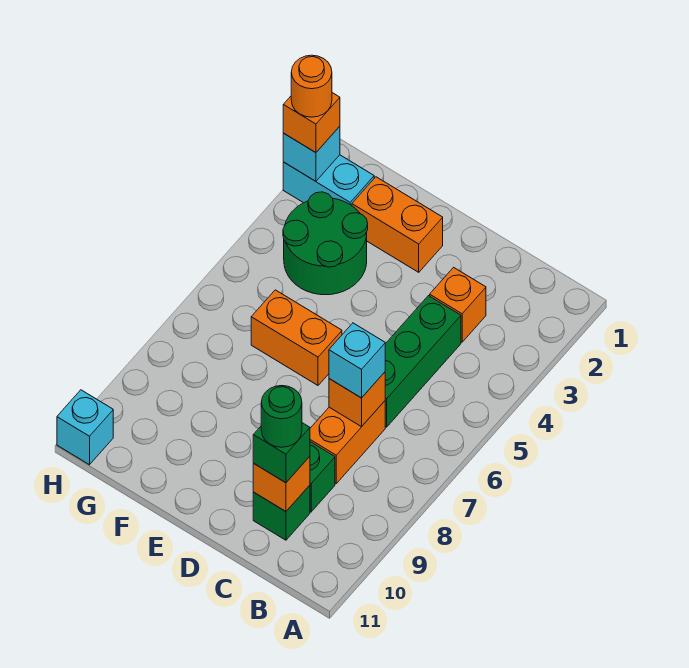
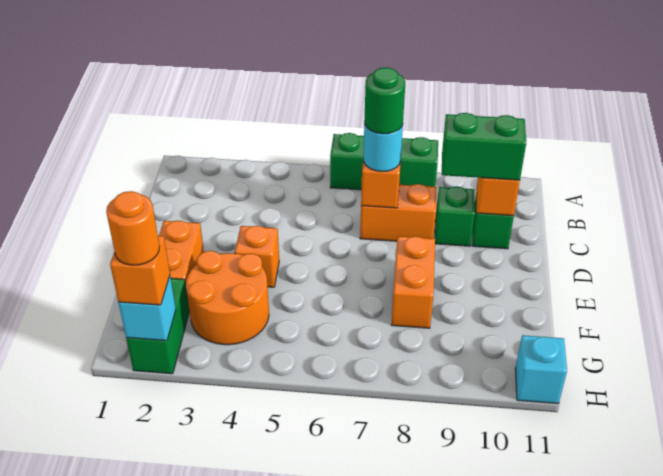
orange 1x1 brick [430,267,486,342] -> orange 1x1 brick moved to [235,226,279,287]
green 1x3 brick [385,296,461,427] -> green 1x3 brick moved to [330,133,438,190]
cyan 1x1 brick [329,323,385,398] -> cyan 1x1 round brick [363,122,403,171]
green 1x1 brick [253,423,310,483] -> green 1x2 brick [442,113,526,180]
green 1x1 round brick [261,386,302,447] -> green 1x1 round brick moved to [364,68,405,134]
orange 1x2 brick [251,290,342,385] -> orange 1x2 brick moved to [391,236,435,328]
green 2x2 round brick [283,192,368,295] -> orange 2x2 round brick [186,251,269,345]
cyan 1x2 brick [283,155,374,206] -> green 1x2 brick [126,278,189,374]

